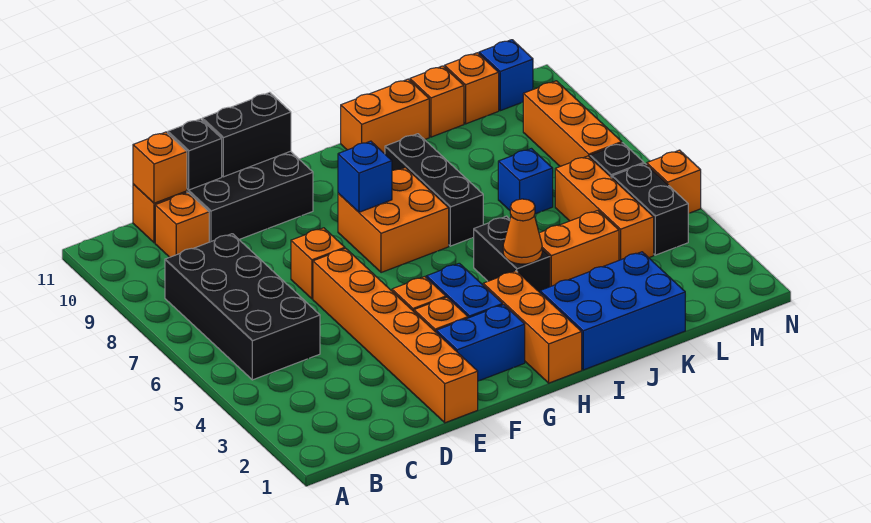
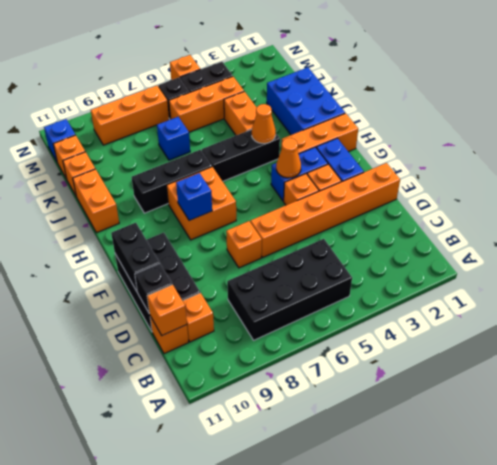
none -> orange 1x1 cone [276,138,301,178]
black 1x2 brick [473,216,550,292] -> black 1x3 brick [202,129,280,181]

